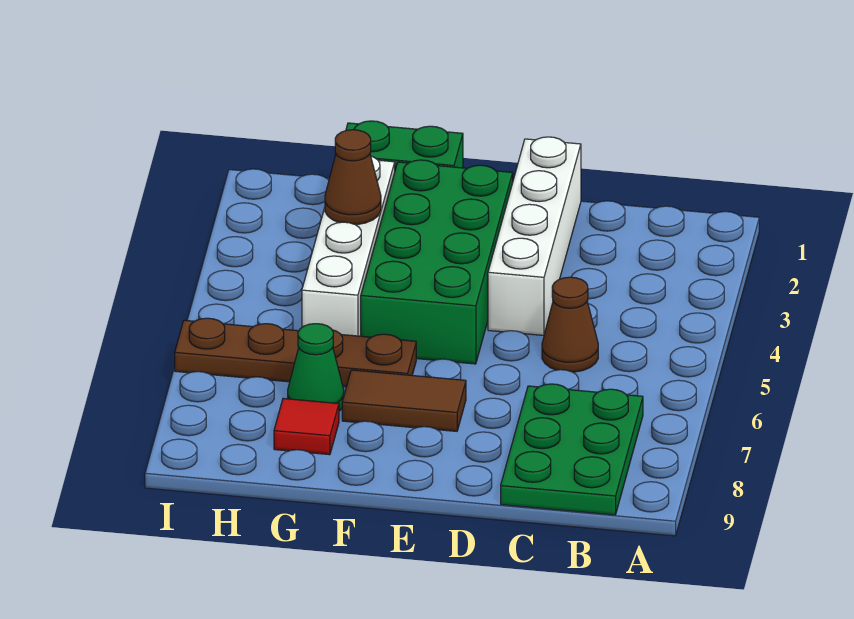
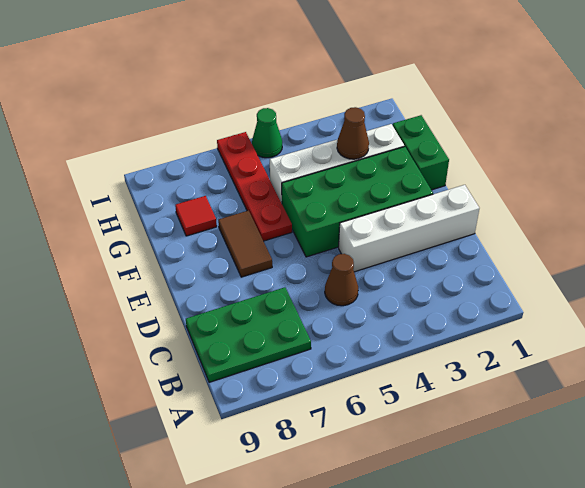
brown 1x4 plate [175,318,416,387] -> red 1x4 plate [217,132,292,241]
green 1x1 cone [288,324,344,411] -> green 1x1 cone moved to [252,108,282,158]

